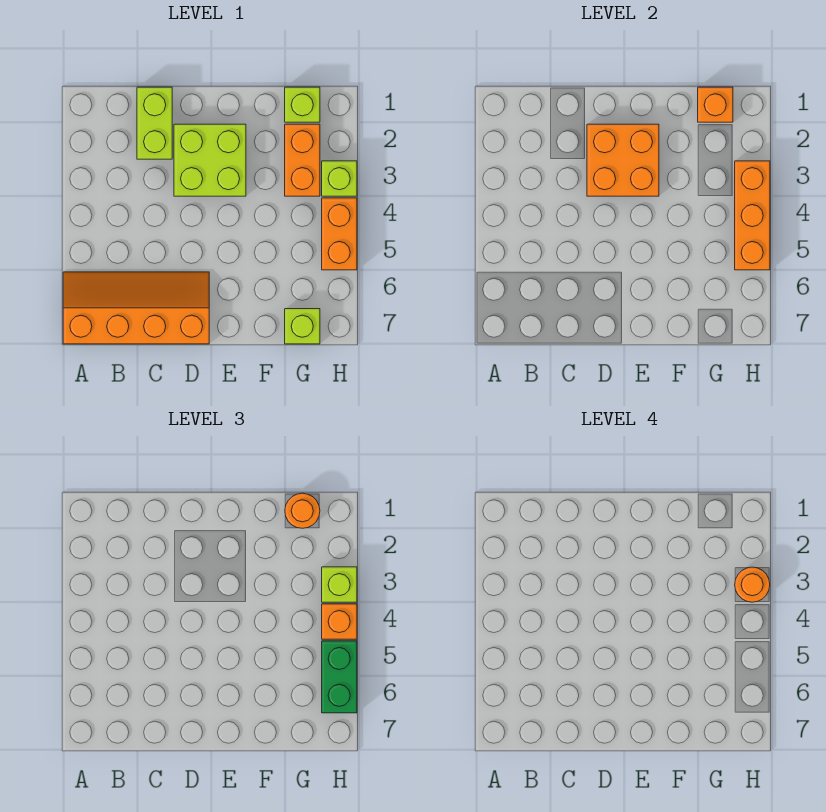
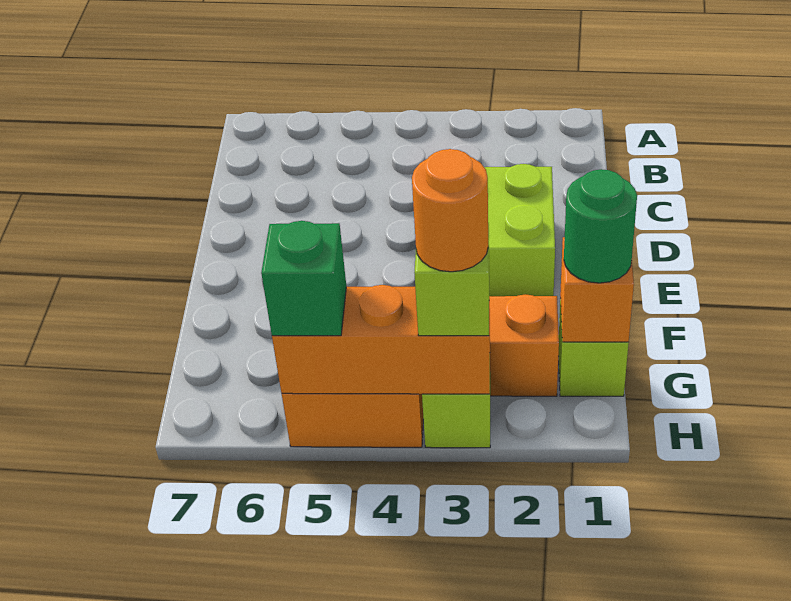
orange 2x4 slope [63,272,209,344] -> none
lime 1x2 brick [137,87,172,159] -> none
orange 2x2 brick [587,124,659,196] -> none
orange 1x1 round brick [285,493,320,528] -> green 1x1 round brick [564,169,637,283]
lime 1x1 brick [285,309,320,344] -> none
orange 1x1 brick [322,604,357,639] -> none
green 1x2 brick [322,641,357,713] -> green 1x1 brick [261,221,346,336]

